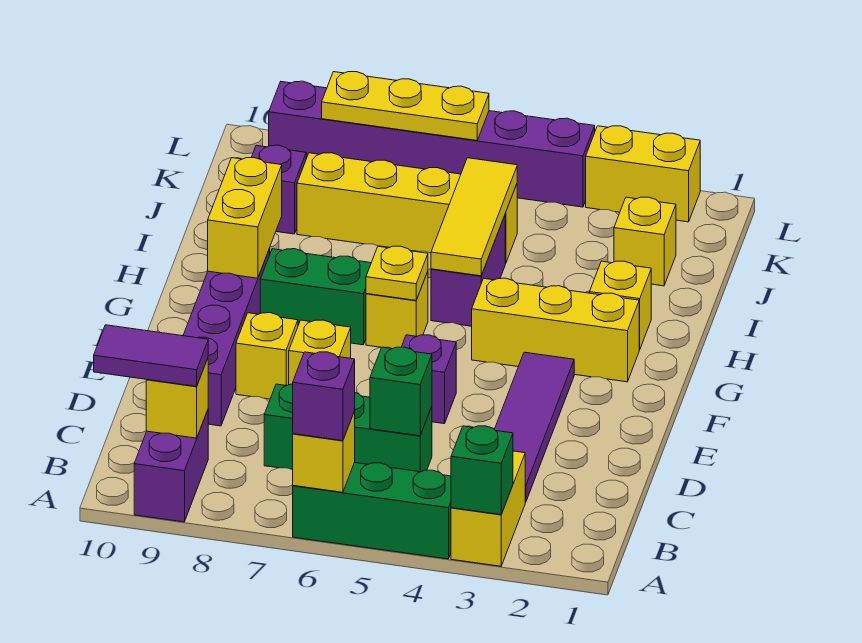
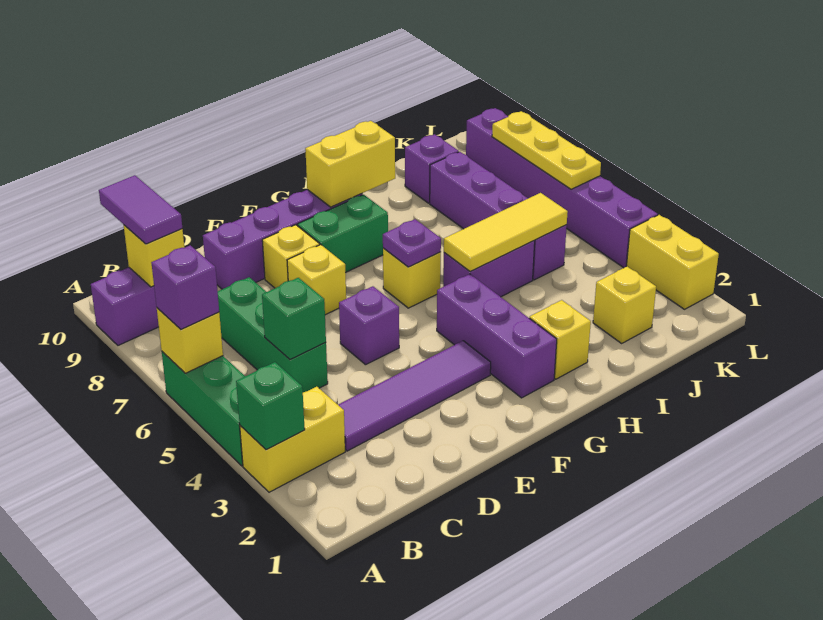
yellow 1x3 brick [472,278,639,382] -> purple 1x3 brick [437,274,557,398]
yellow 1x1 plate [366,246,428,300] -> purple 1x1 plate [383,219,441,267]
green 1x2 brick [260,249,371,345] -> green 1x2 brick turned to [297,195,388,273]
yellow 1x4 brick [297,153,517,264] -> purple 1x4 brick [430,152,567,280]

